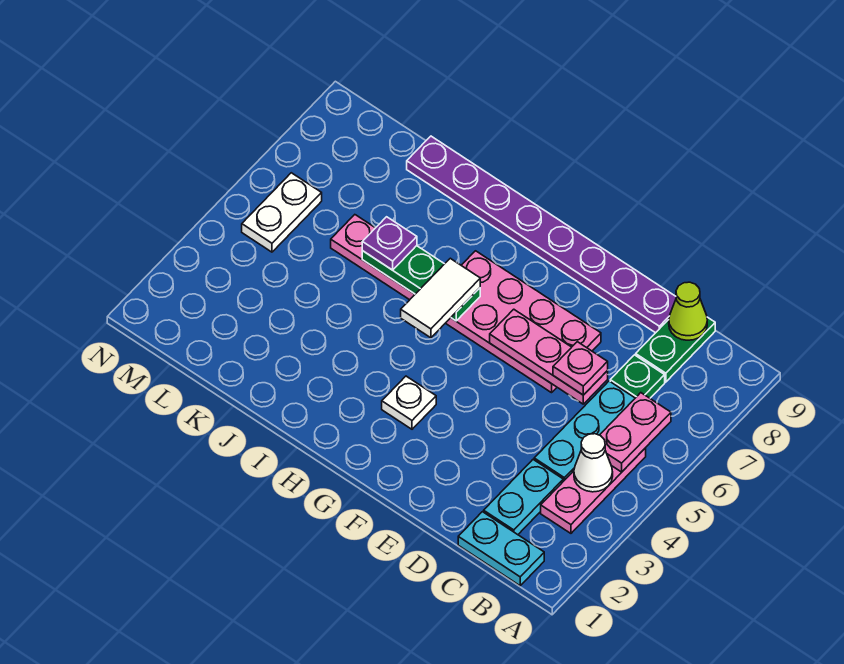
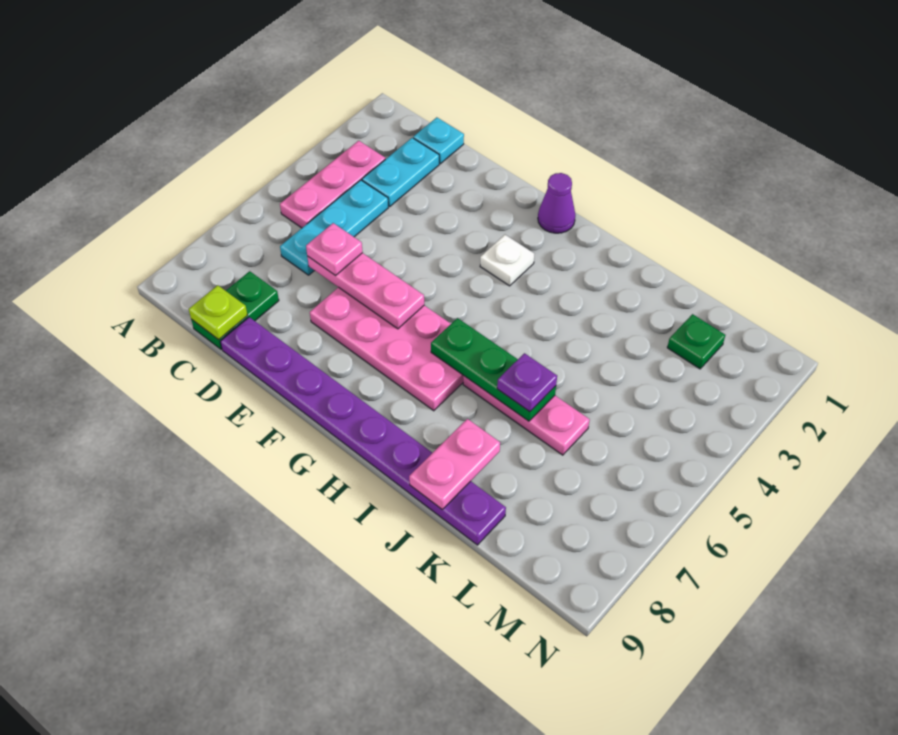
cyan 1x2 plate [458,512,544,586] -> cyan 1x1 plate [413,117,464,164]
white 1x1 cone [574,434,613,492] -> none
pink 1x2 plate [600,393,671,472] -> pink 1x2 plate moved to [409,419,500,510]
green 1x1 plate [610,355,665,398] -> green 1x1 plate moved to [667,314,725,369]
lime 1x1 cone [669,282,707,340] -> lime 1x1 plate [189,285,248,340]
none -> purple 1x1 cone [538,173,575,233]
white 1x2 tile [401,258,480,338] -> none
white 1x2 plate [242,173,322,252] -> none

